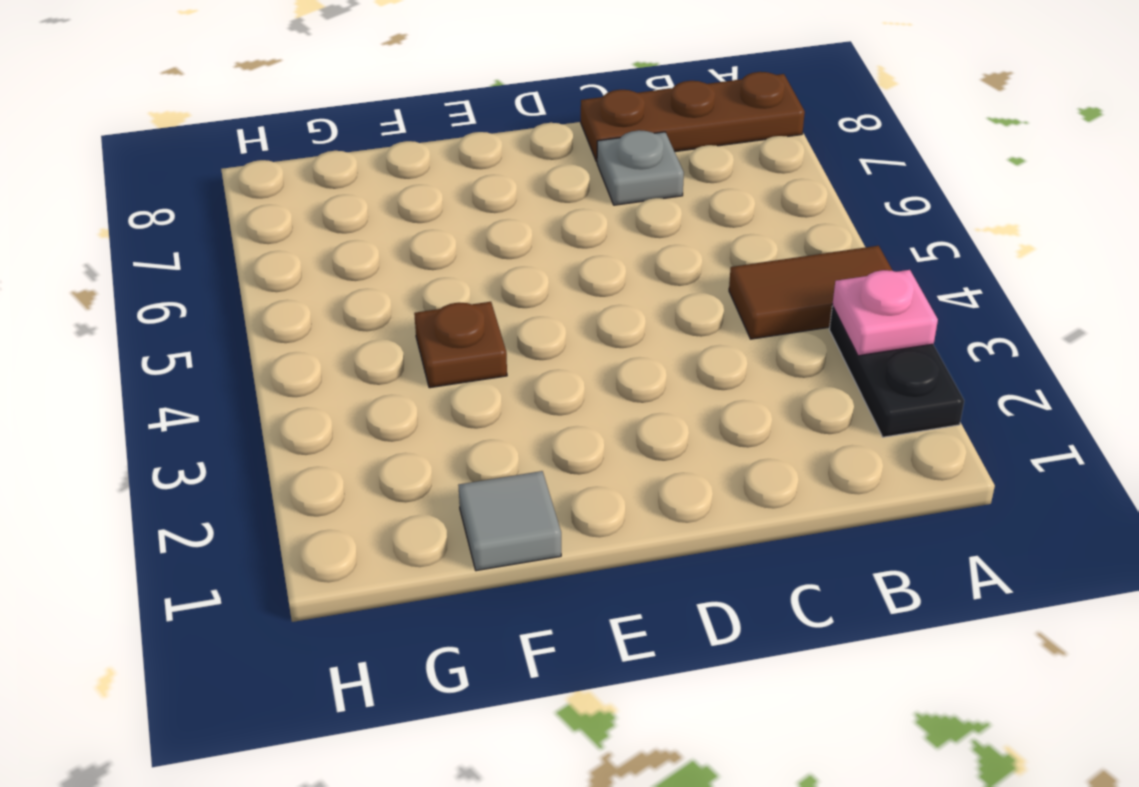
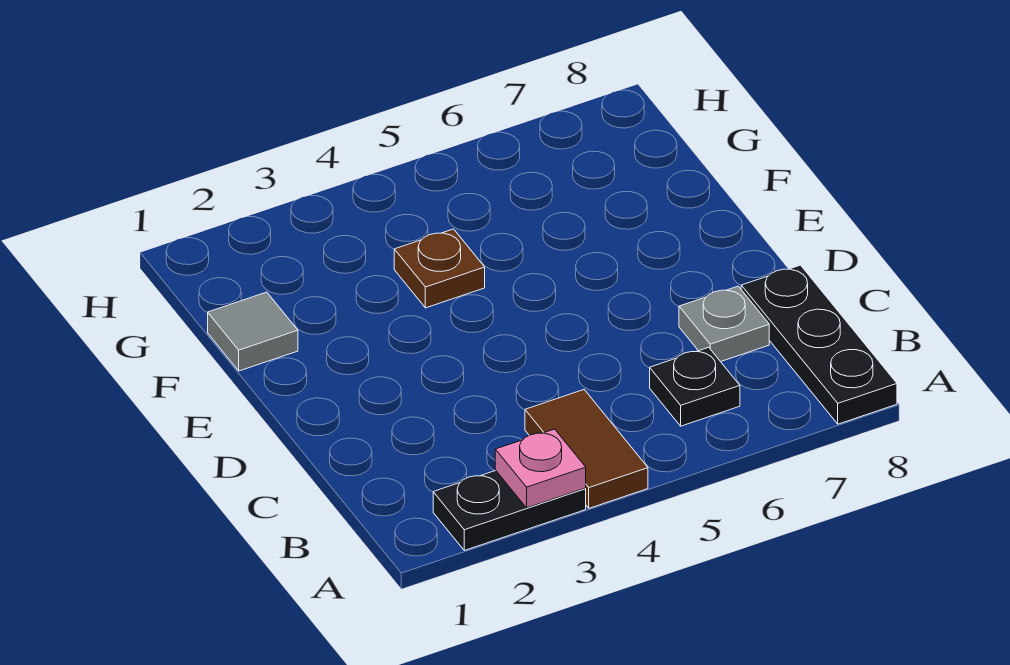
brown 1x3 plate [581,72,805,162] -> black 1x3 plate [741,265,897,424]
none -> black 1x1 plate [650,347,740,426]

